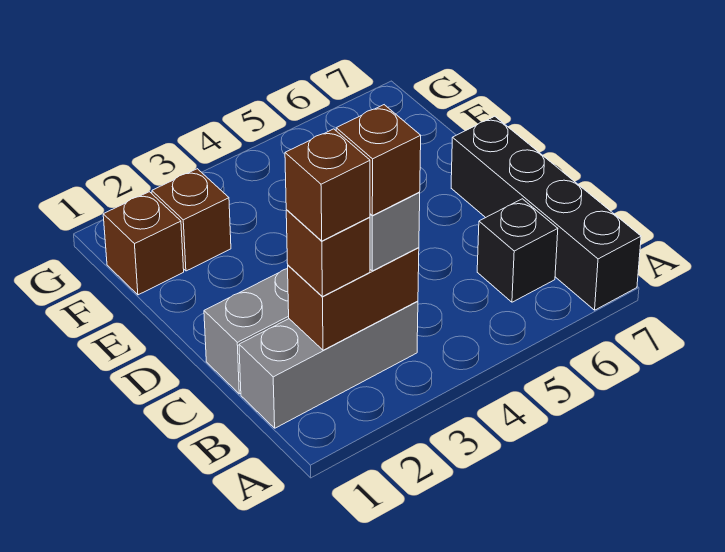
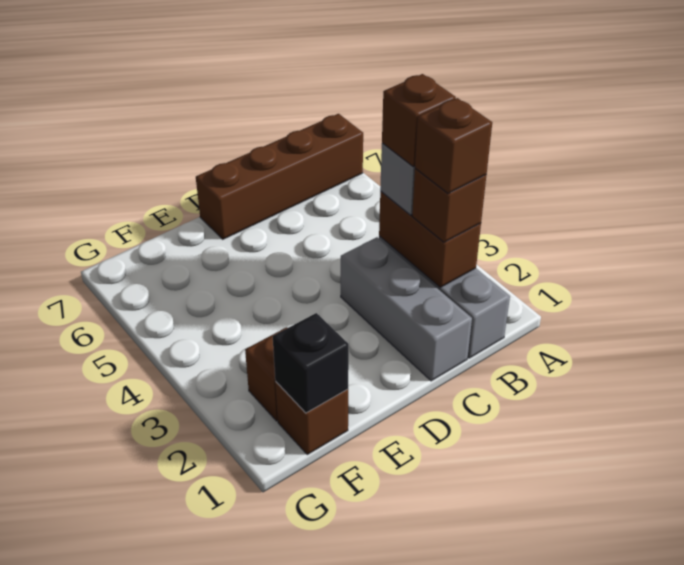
black 1x4 brick [451,116,641,310] -> brown 1x4 brick [196,114,363,239]
black 1x1 brick [477,199,558,302] -> black 1x1 brick moved to [273,313,349,413]

